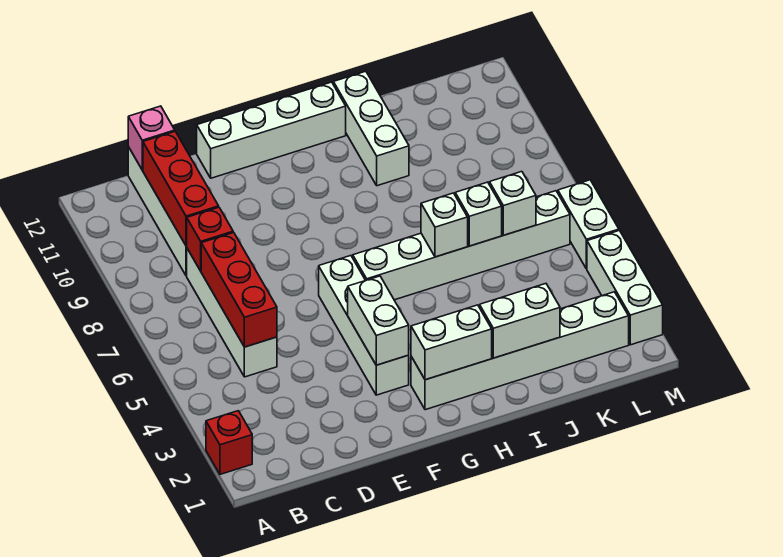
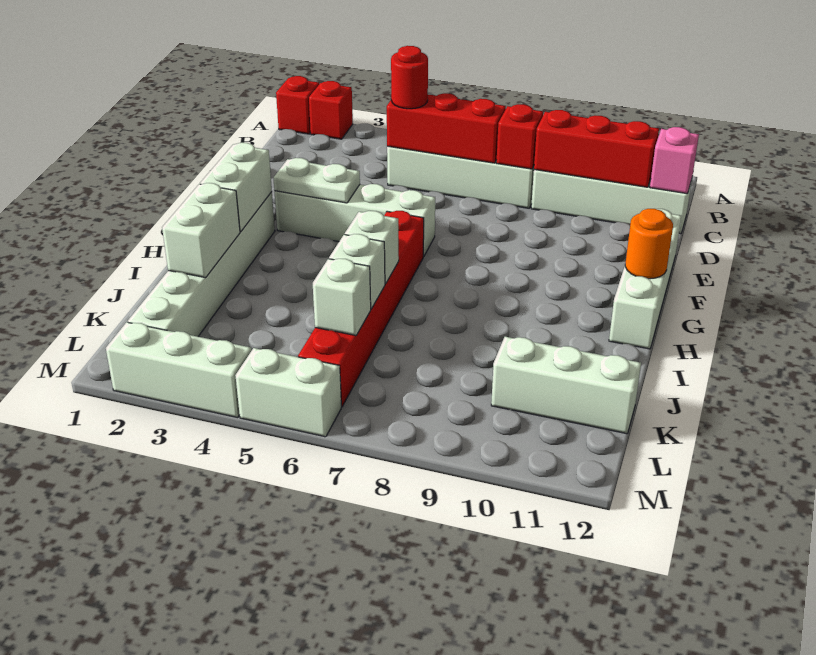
none -> red 1x1 brick [276,76,319,134]
none -> red 1x1 round brick [391,46,428,109]
white 1x2 brick [348,276,409,365] -> white 1x2 plate [273,158,360,203]
white 1x6 brick [353,191,570,300] -> red 1x6 brick [298,211,424,407]
none -> orange 1x1 round brick [625,209,673,279]
white 1x3 brick [333,71,409,186] -> white 1x3 brick moved to [491,337,641,434]

